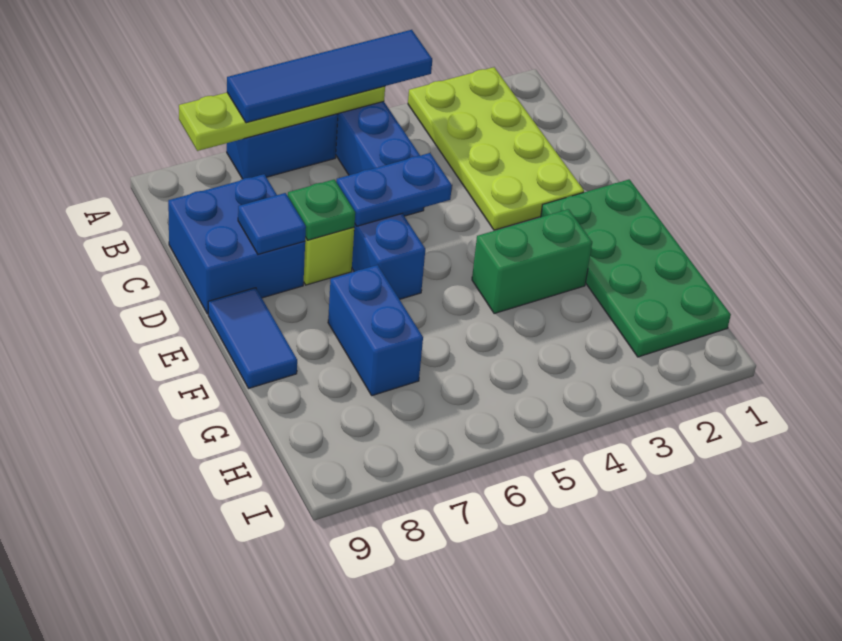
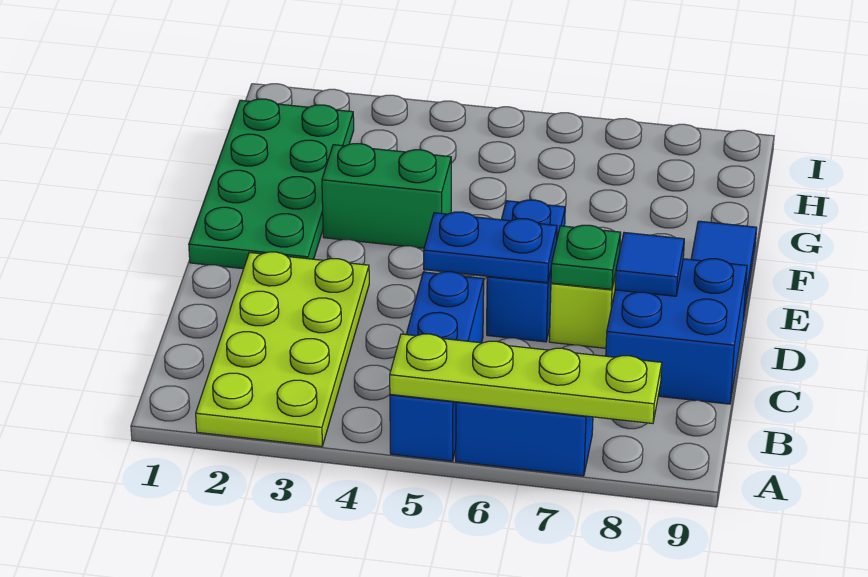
blue 1x4 tile [227,30,432,123] -> none
blue 1x2 brick [328,265,423,396] -> none

